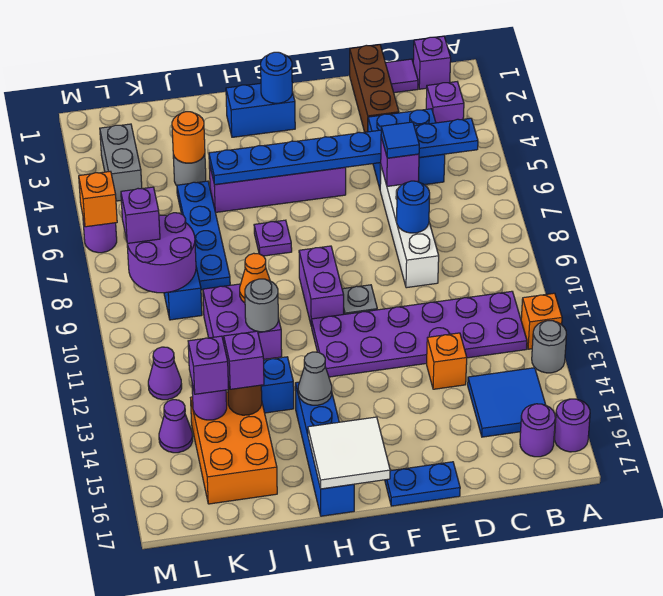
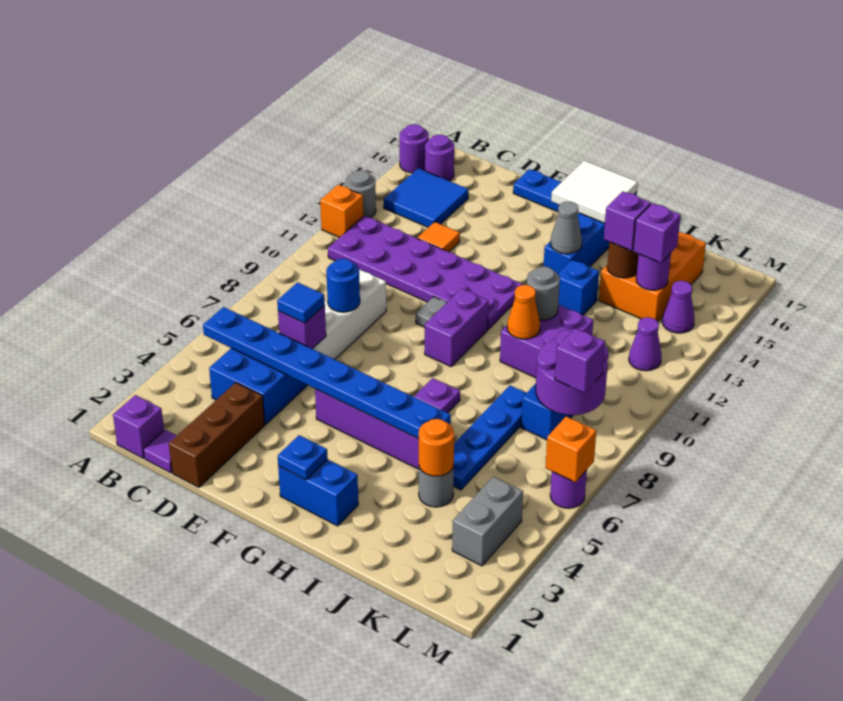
purple 1x1 brick [426,82,464,123] -> none
orange 1x1 brick [427,333,467,389] -> orange 1x1 tile [418,222,460,252]
blue 1x1 round brick [261,52,292,103] -> blue 1x1 plate [278,435,327,480]

